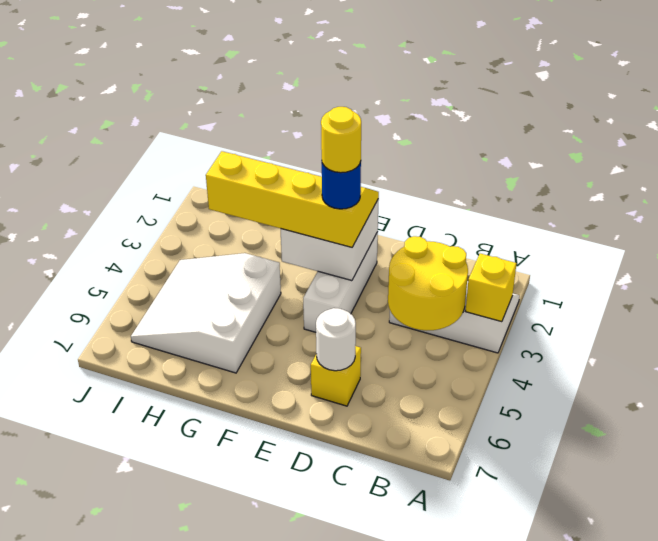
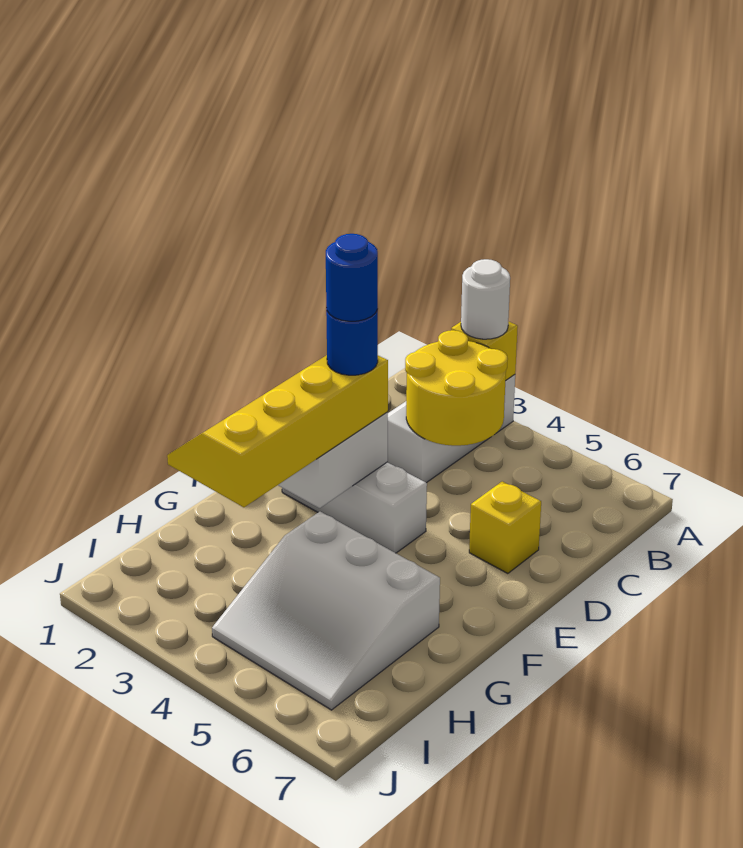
white 1x1 round brick [316,308,356,371] -> white 1x1 round brick moved to [461,259,510,339]
yellow 1x1 round brick [321,107,361,173] -> blue 1x1 round brick [326,234,378,321]

